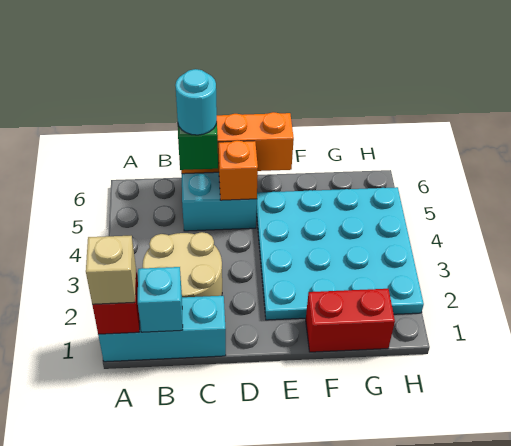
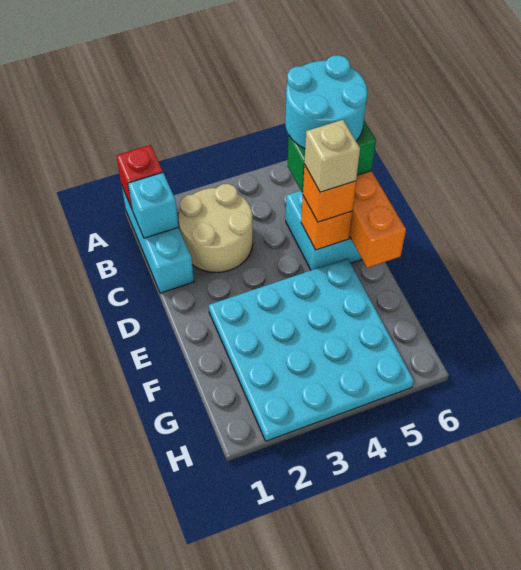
tan 1x1 brick [86,236,136,304] -> tan 1x1 brick moved to [304,120,360,192]
cyan 1x1 round brick [175,69,217,135] -> cyan 2x2 round brick [285,55,367,149]
none -> orange 1x1 brick [303,165,356,222]
red 1x2 brick [306,289,395,352] -> none

